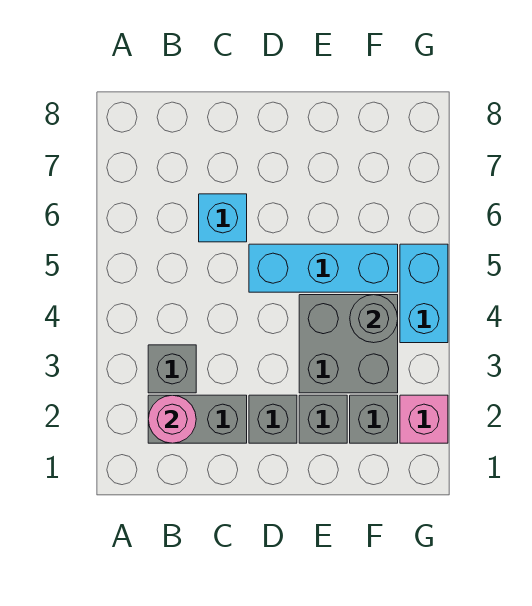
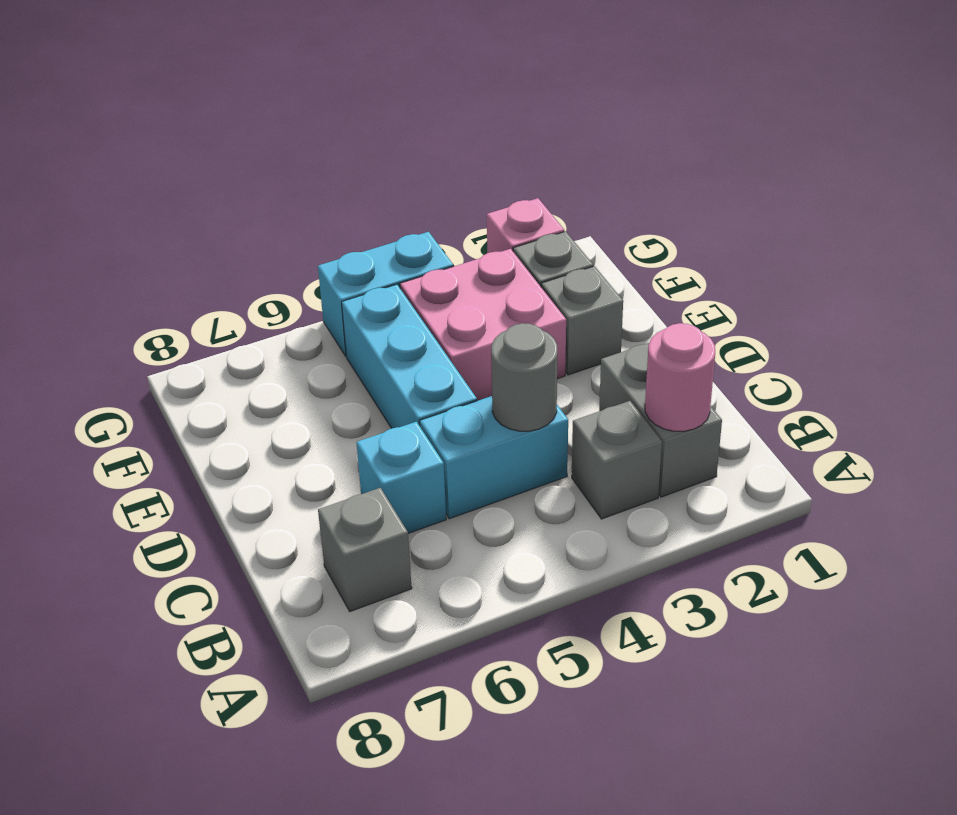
none -> cyan 1x2 brick [420,396,568,519]
grey 1x1 brick [249,395,297,443] -> grey 1x1 brick moved to [318,488,412,611]
grey 2x2 brick [299,295,398,393] -> pink 2x2 brick [400,249,566,401]
grey 1x1 round brick [350,295,398,343] -> grey 1x1 round brick moved to [491,323,557,431]

